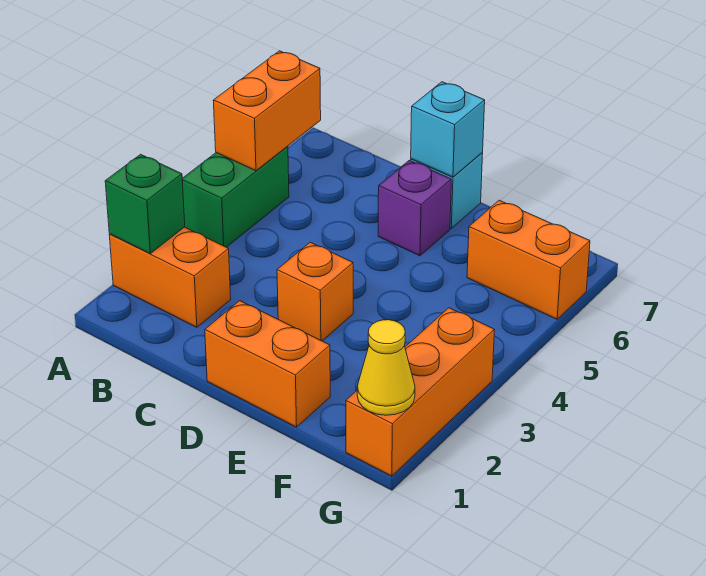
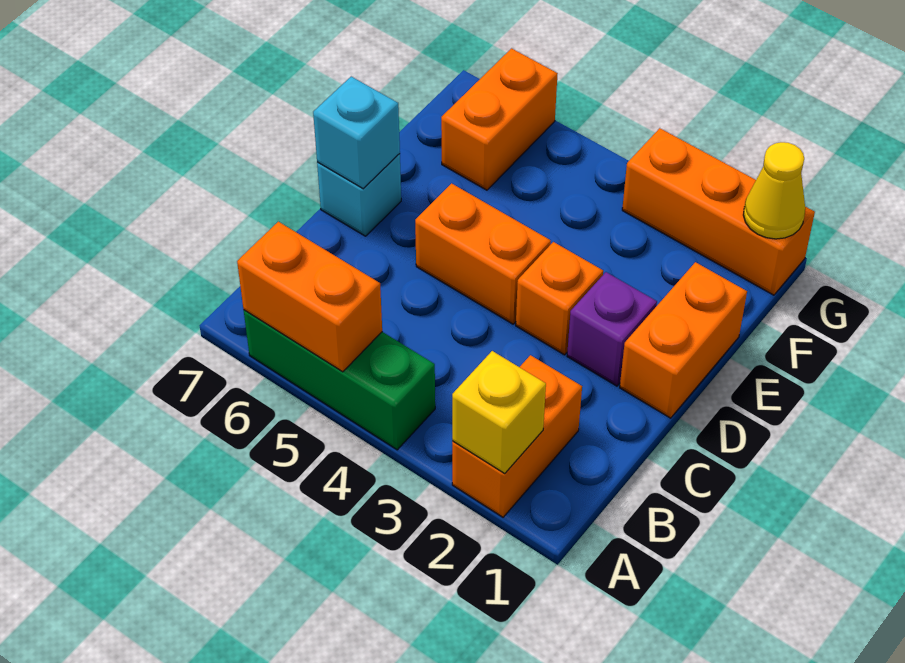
green 1x1 brick [105,154,185,253] -> yellow 1x1 brick [452,351,546,473]
green 1x2 brick [182,146,289,247] -> green 1x3 brick [244,310,435,450]
none -> orange 1x2 brick [415,183,551,324]
purple 1x1 brick [378,160,451,256] -> purple 1x1 brick moved to [567,272,657,386]

